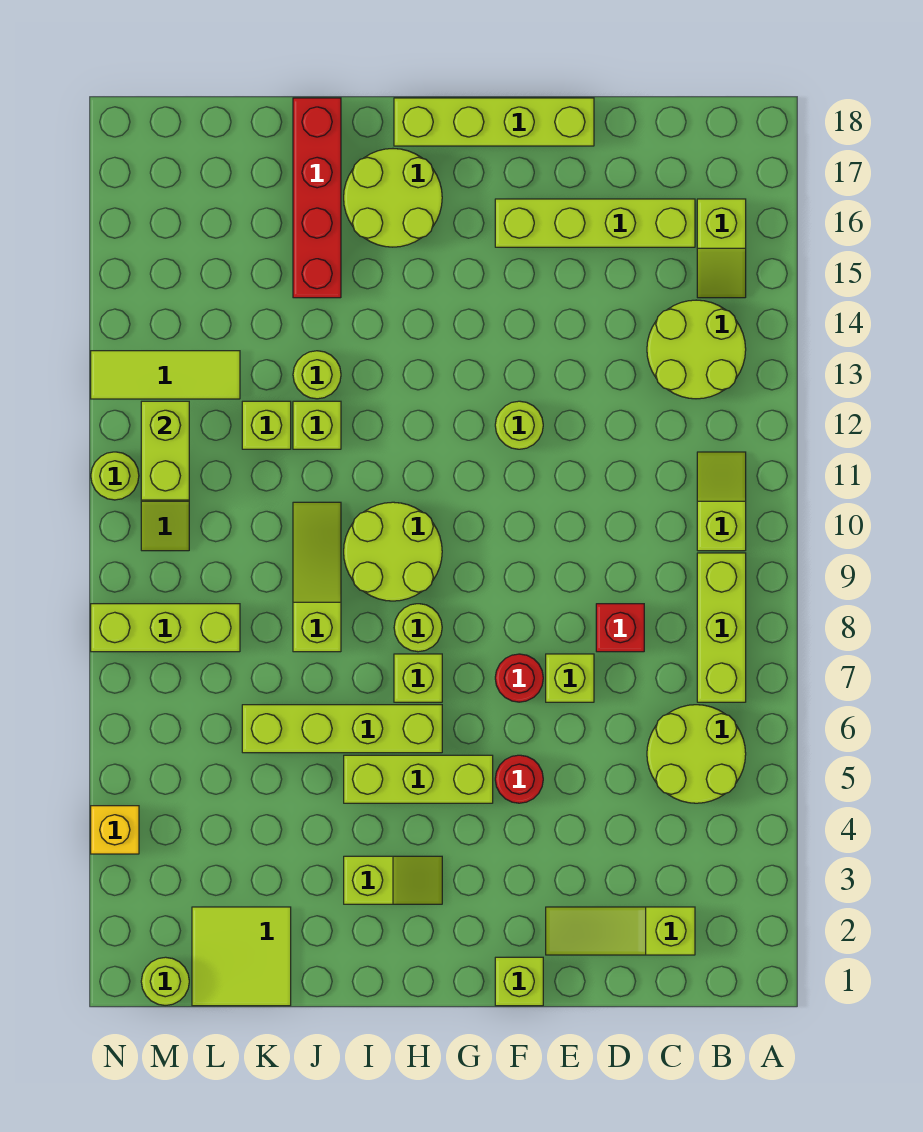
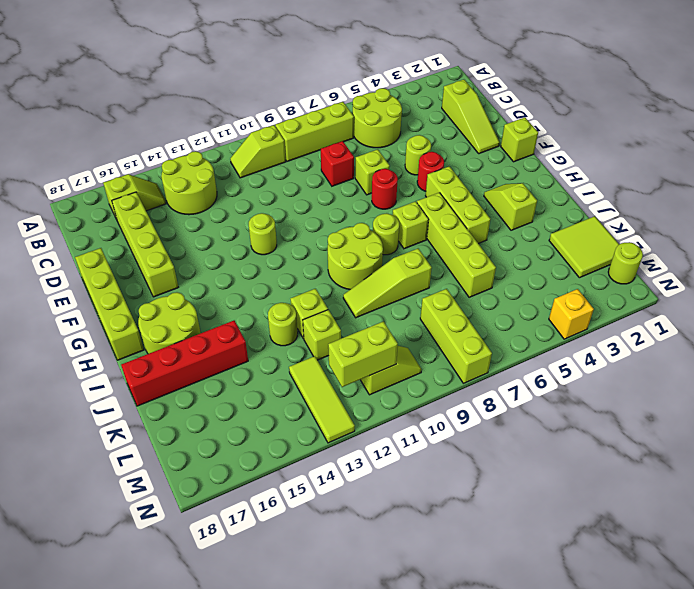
lime 1x1 round brick [91,452,139,500] -> lime 1x1 round brick moved to [405,135,431,175]

